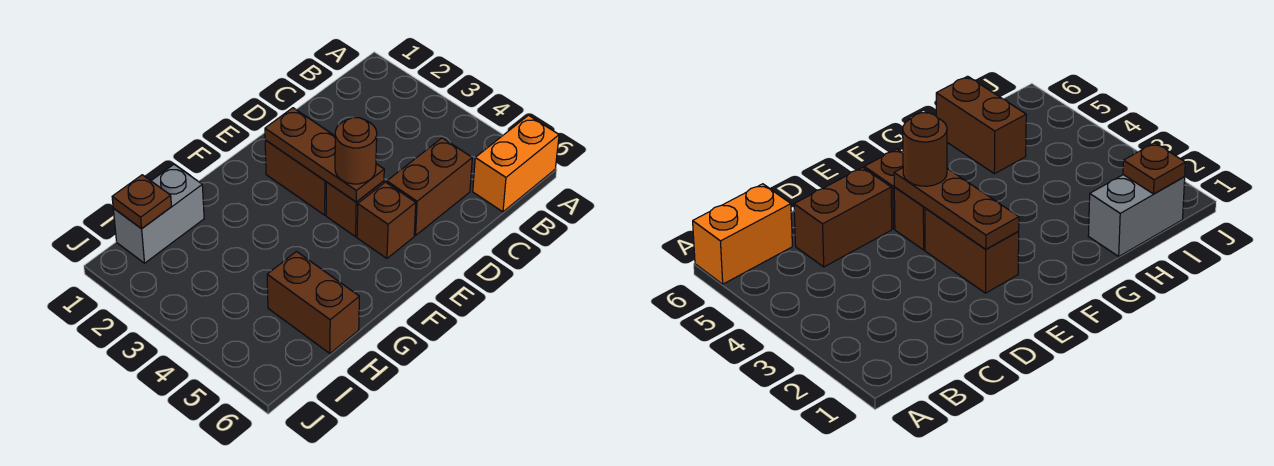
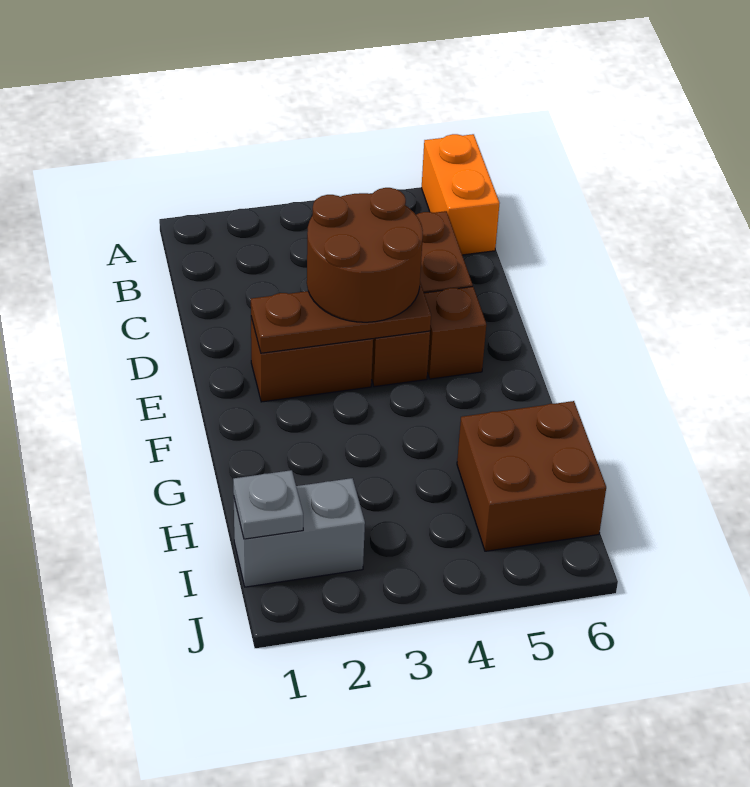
brown 1x1 round brick [335,118,377,184] -> brown 2x2 round brick [307,188,423,322]
grey 1x2 brick [113,164,204,263] -> grey 1x2 brick turned to [234,478,365,587]
brown 1x2 brick [267,252,359,353] -> brown 2x2 brick [457,401,606,551]
brown 1x1 plate [112,175,171,229] -> grey 1x1 plate [233,470,303,539]

